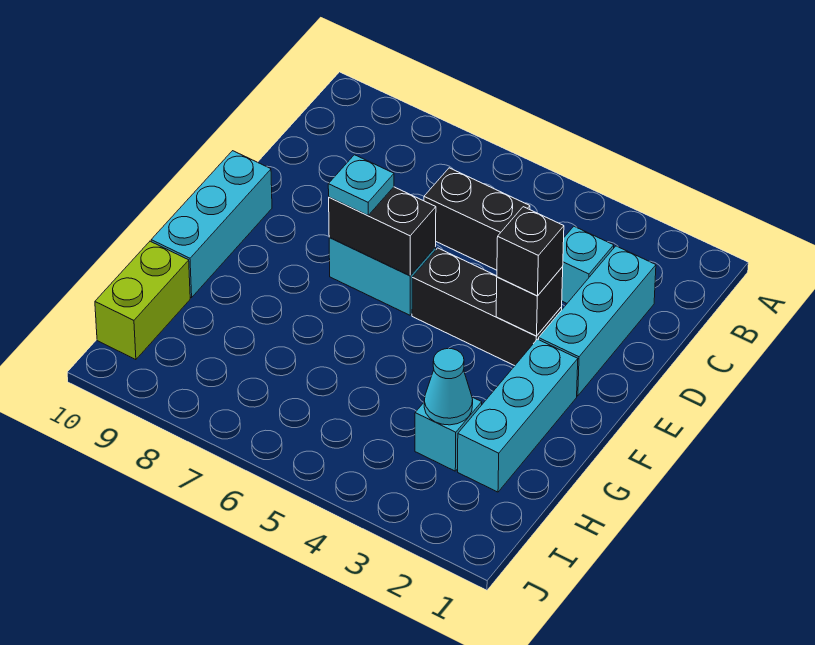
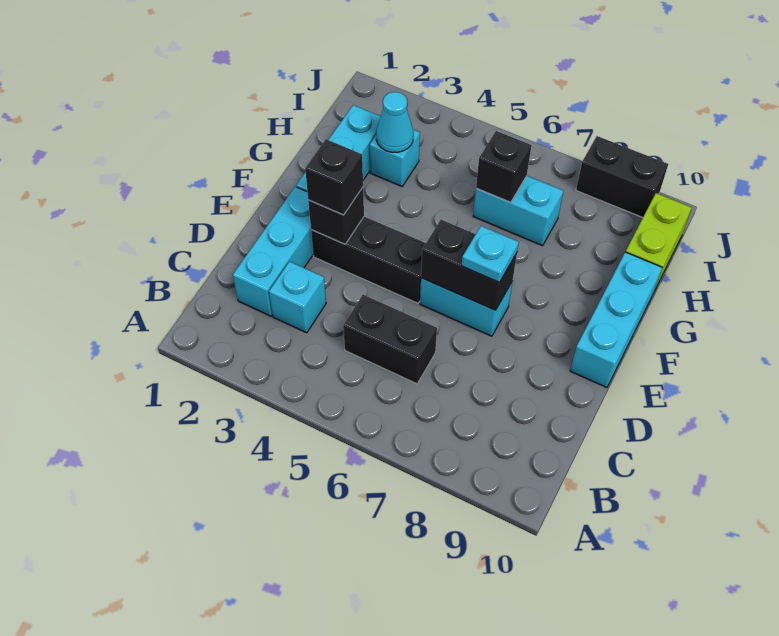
none -> cyan 1x2 brick [473,176,563,246]
none -> black 1x1 brick [476,131,531,202]
none -> black 1x2 brick [576,136,668,218]

